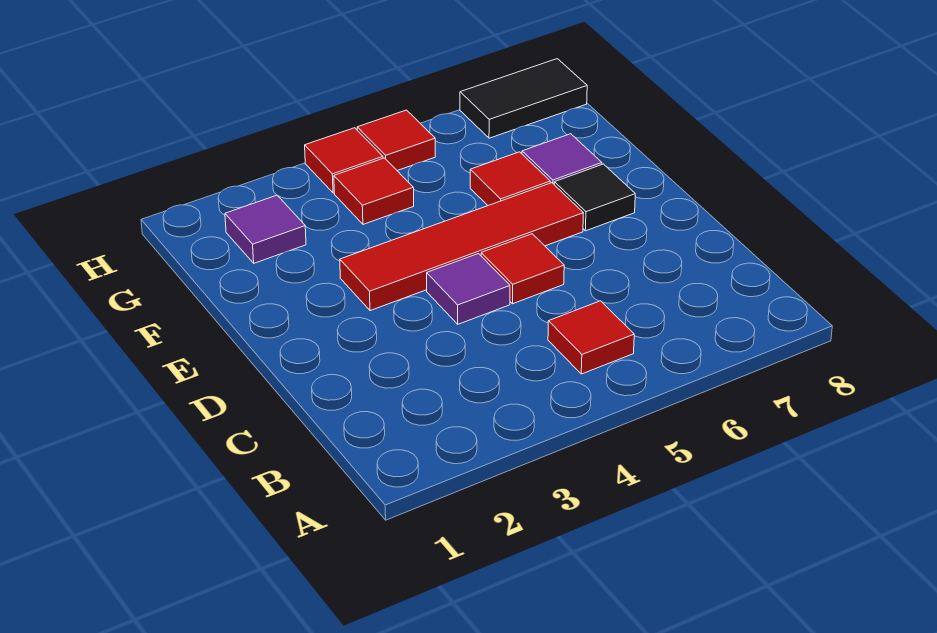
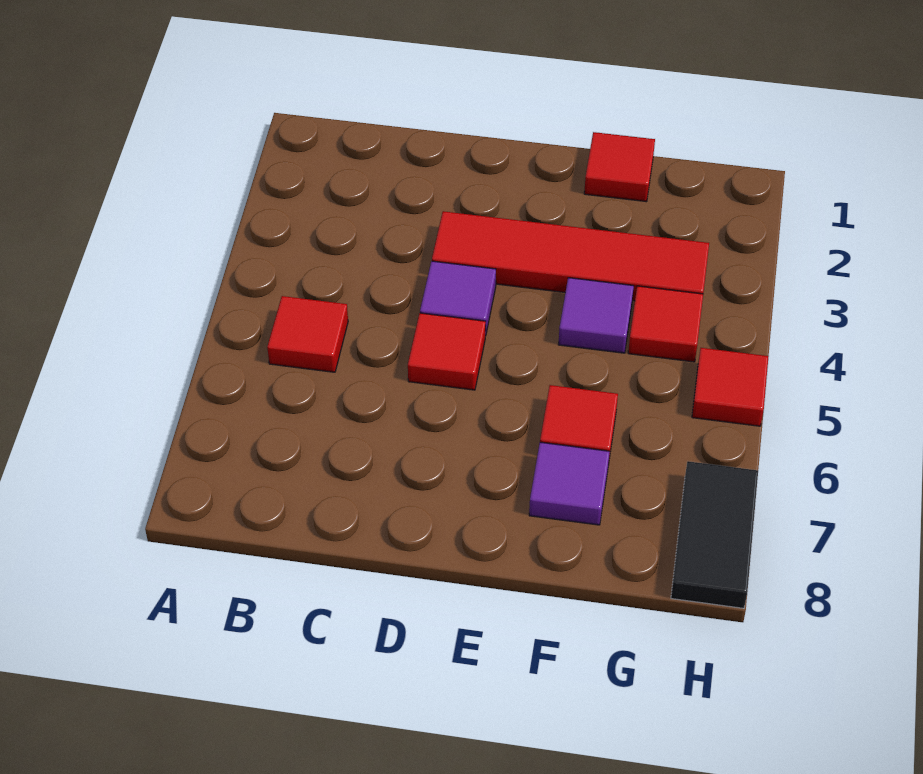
red 1x4 tile [340,183,583,311] -> red 1x4 tile turned to [432,211,709,301]
black 1x1 tile [554,164,635,231] -> none
purple 1x1 tile [225,195,306,263] -> purple 1x1 tile moved to [558,278,634,353]
red 1x1 tile [305,128,383,193] -> red 1x1 tile moved to [584,132,655,202]

